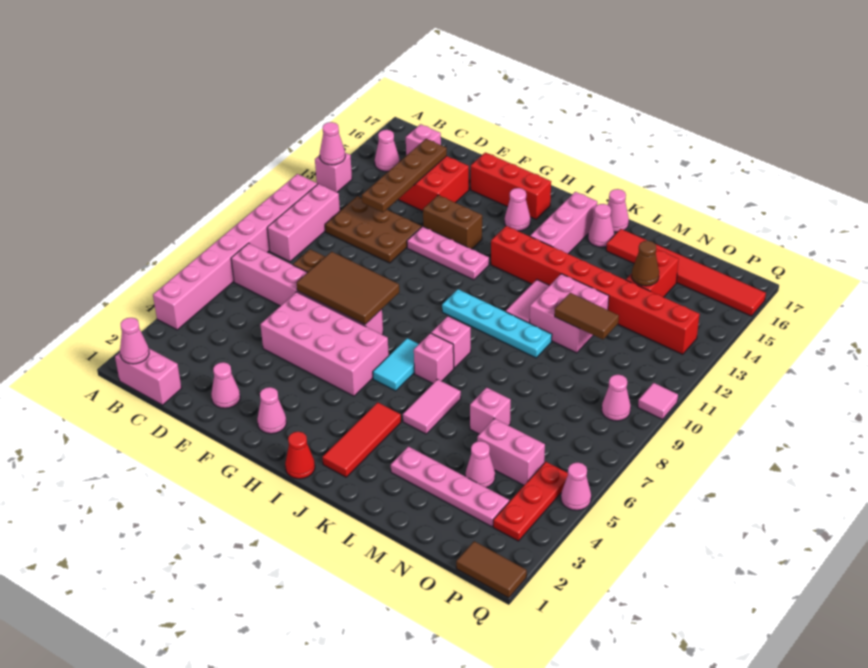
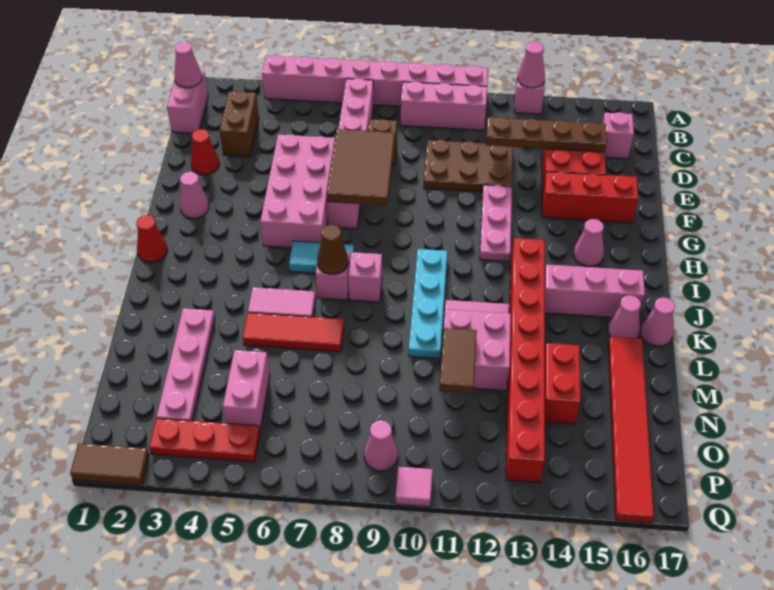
pink 1x1 cone [375,130,400,171] -> none
brown 2x3 plate [325,196,422,263] -> brown 2x3 plate turned to [423,140,513,192]
pink 1x1 cone [211,362,240,408] -> red 1x1 cone [191,129,219,175]
brown 1x2 brick [423,195,482,249] -> brown 1x2 brick moved to [219,91,259,157]
red 1x3 brick [471,152,551,219] -> red 1x3 brick turned to [542,172,638,223]
red 1x3 tile [322,402,401,477] -> red 1x3 tile moved to [243,313,344,352]
pink 1x1 brick [470,387,511,434] -> none
pink 1x1 cone [465,441,495,488] -> none
red 1x2 brick [626,249,679,297] -> red 1x2 brick turned to [545,343,580,424]
brown 1x1 cone [631,241,659,286] -> brown 1x1 cone moved to [317,225,348,274]
brown 1x2 tile [456,541,527,598] -> brown 1x2 tile turned to [70,444,149,485]
pink 1x1 cone [561,463,591,510] -> none

